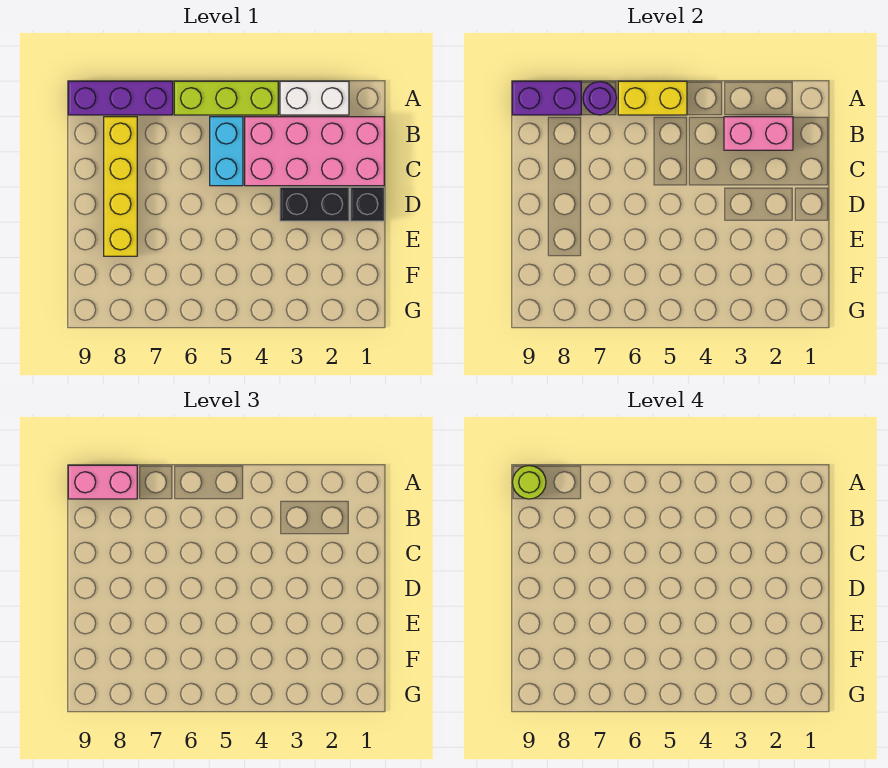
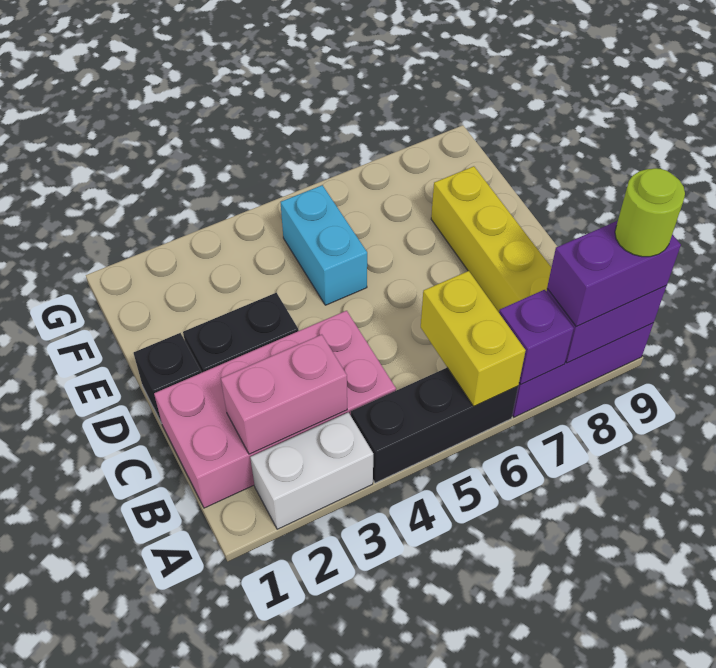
lime 1x3 brick [174,81,278,115] -> black 1x3 brick [351,368,518,483]
yellow 1x2 brick [618,81,687,115] -> yellow 1x2 brick turned to [421,271,526,406]
purple 1x1 round brick [583,82,617,115] -> purple 1x1 brick [499,290,574,384]
pink 1x2 brick [68,465,137,499] -> purple 1x2 brick [547,221,681,327]
cyan 1x2 brick [210,117,243,186] -> cyan 1x2 brick moved to [281,185,367,305]

